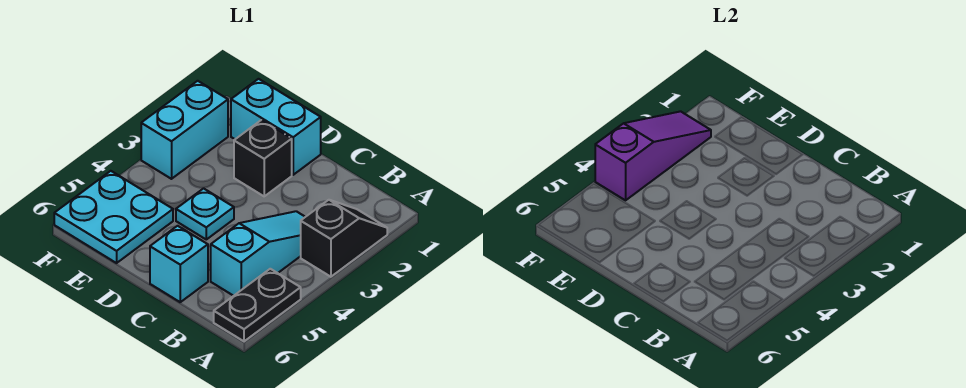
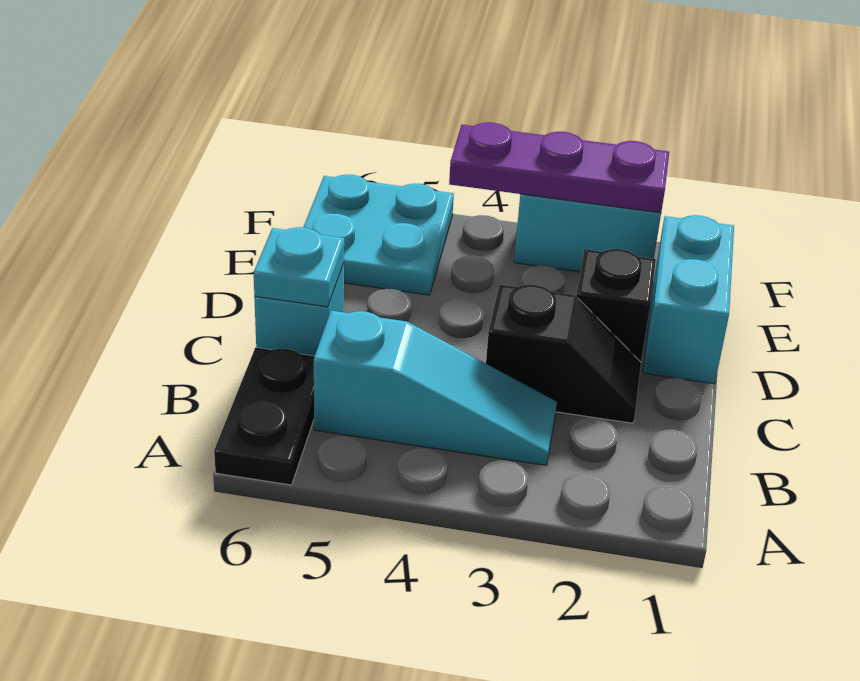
black 1x2 slope [301,200,387,277] -> black 1x2 slope moved to [486,285,641,423]
black 1x2 plate [214,269,301,341] -> black 1x2 plate turned to [214,348,315,485]
cyan 1x1 plate [176,188,234,239] -> cyan 1x1 plate moved to [254,227,344,307]
purple 1x3 slope [595,111,711,200] -> purple 1x3 plate [449,122,669,213]

